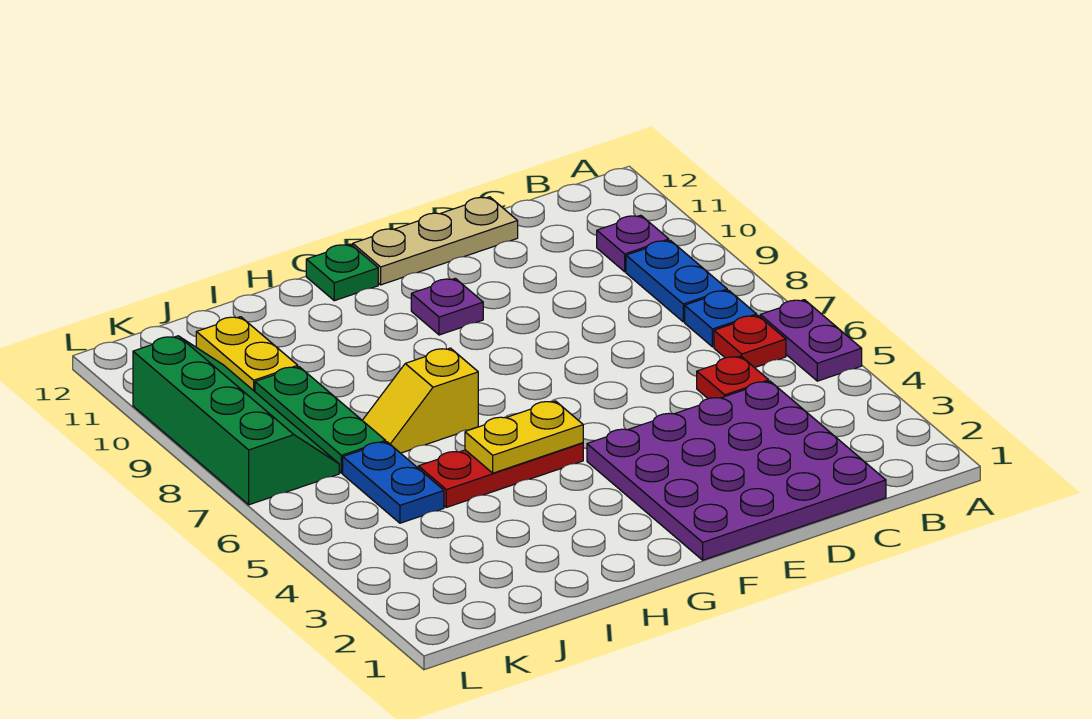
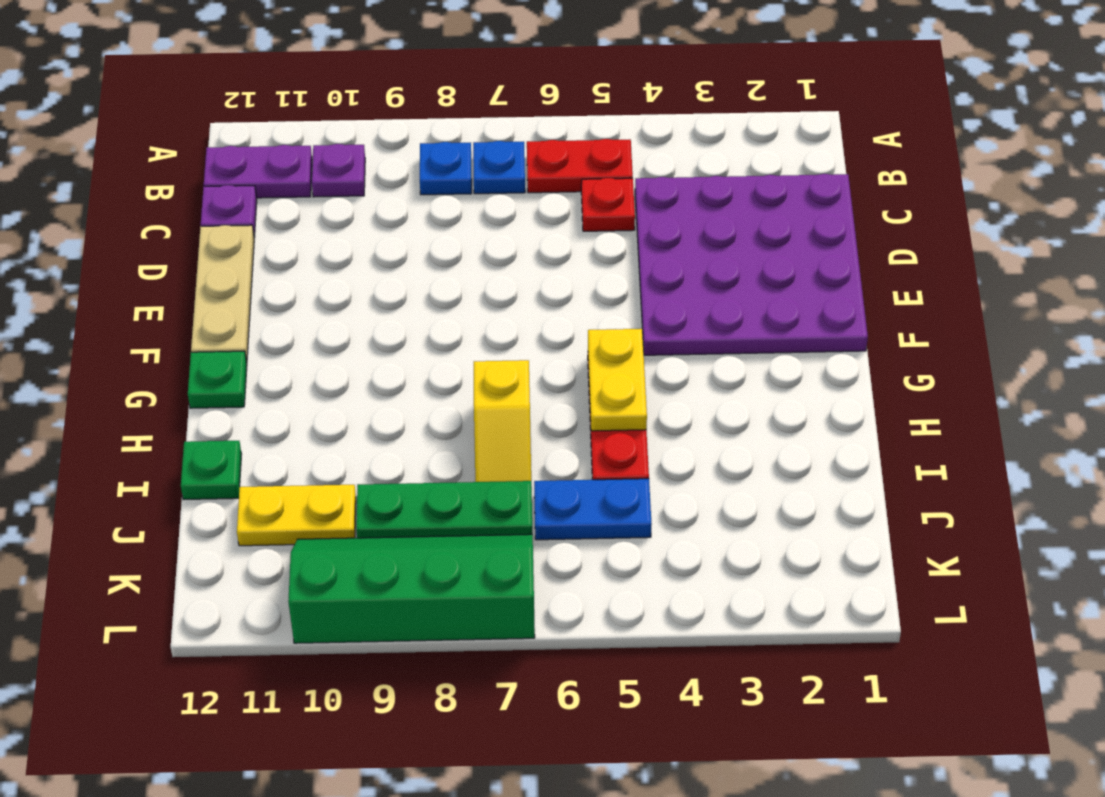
purple 1x2 plate [760,300,862,381] -> purple 1x2 plate moved to [204,145,312,198]
red 1x1 plate [714,315,786,368] -> red 1x2 plate [527,139,633,193]
blue 1x2 plate [626,240,727,322] -> blue 1x1 plate [420,142,472,195]
purple 1x1 plate [411,278,483,335] -> purple 1x1 plate moved to [201,185,257,237]
none -> green 1x1 plate [181,441,241,500]

